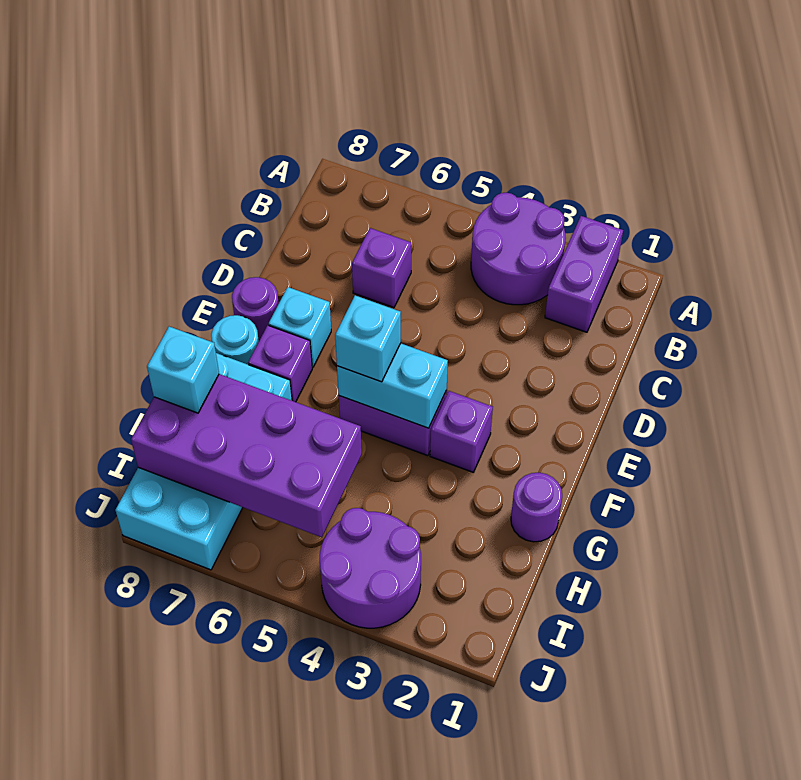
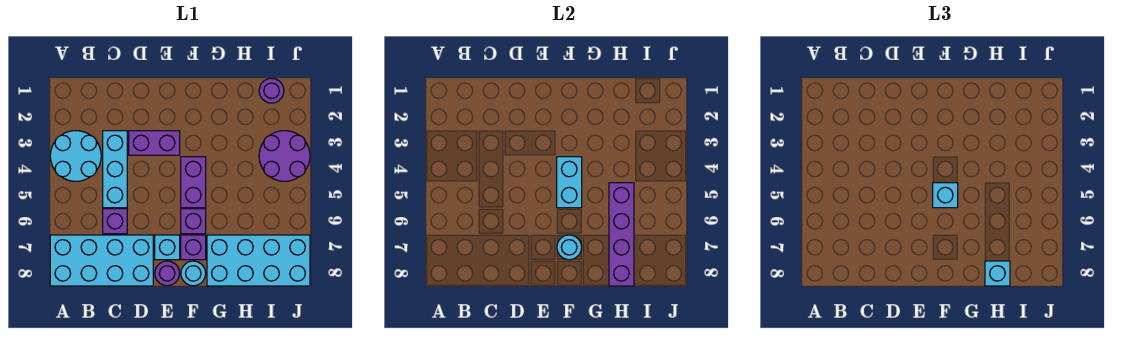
purple 1x2 brick [545,216,623,332] -> purple 1x2 brick moved to [129,131,180,155]
purple 2x2 round brick [471,193,566,305] -> cyan 2x2 round brick [50,131,101,181]
none -> cyan 2x4 brick [50,235,153,286]
none -> cyan 1x3 brick [103,131,127,208]
purple 1x1 brick [430,391,493,472] -> purple 1x1 brick moved to [181,209,206,234]
none -> cyan 1x1 round brick [557,235,582,260]
purple 1x1 round brick [511,473,562,542] -> purple 1x1 round brick moved to [259,78,284,103]
purple 2x4 brick [131,374,362,537] -> purple 1x4 brick [609,183,634,286]

